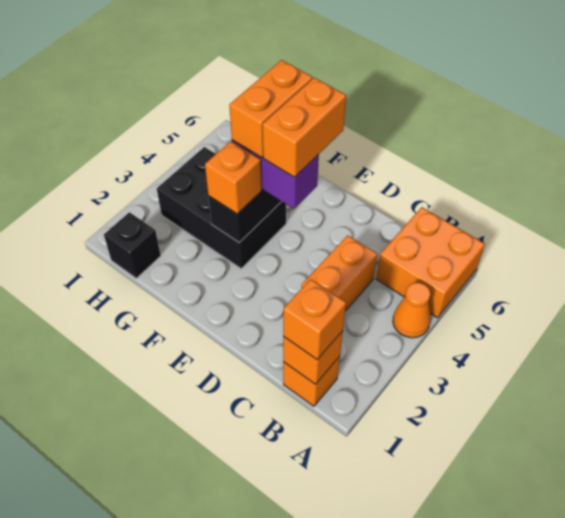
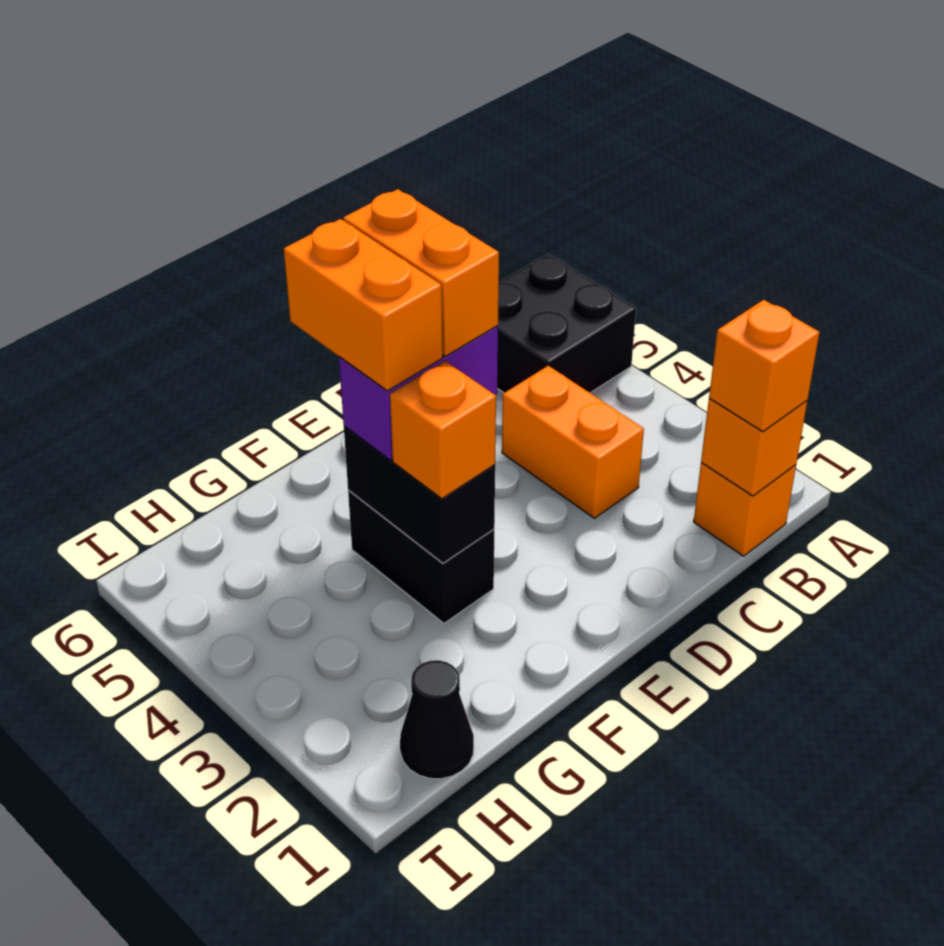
orange 1x1 cone [393,283,431,338] -> none
orange 2x2 brick [376,207,485,318] -> black 2x2 brick [497,254,636,393]
black 2x3 brick [157,147,286,268] -> black 1x2 brick [348,490,494,623]
black 1x1 brick [104,212,161,278] -> black 1x1 cone [400,660,474,779]

